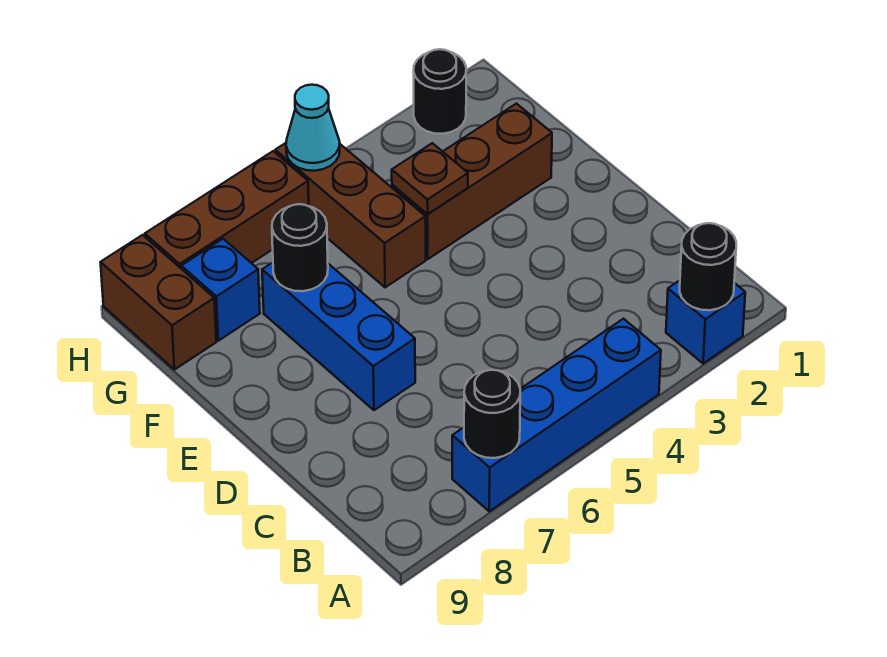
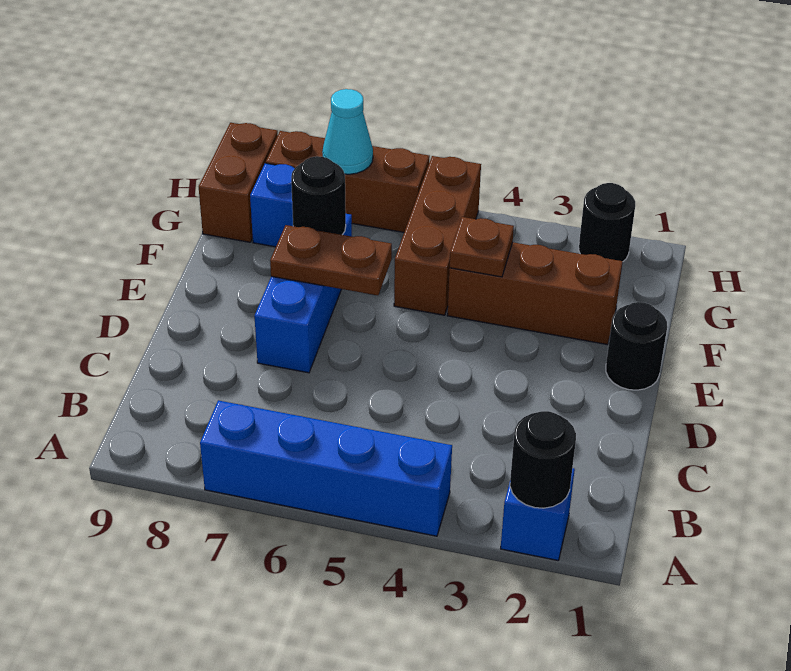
black 1x1 round brick [464,370,520,458] -> black 1x1 round brick moved to [606,302,667,390]
none -> brown 1x2 plate [270,225,392,295]
cyan 1x1 cone [286,85,340,171] -> cyan 1x1 cone moved to [322,89,373,174]

